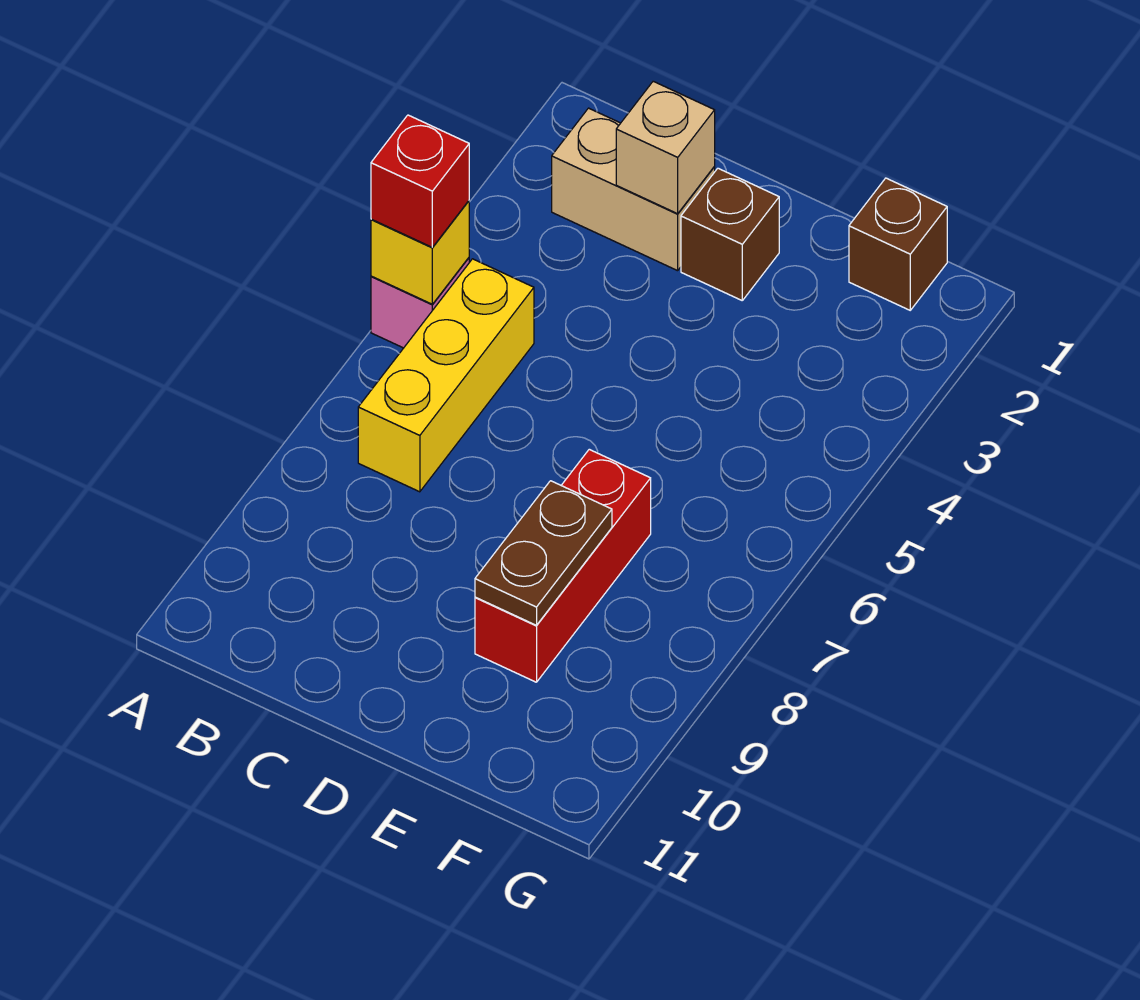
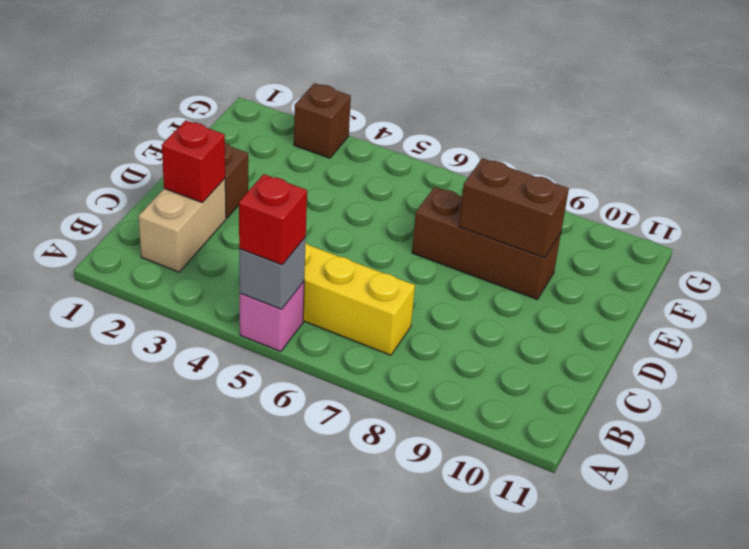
yellow 1x1 brick [371,201,469,304] -> grey 1x1 brick [239,237,306,309]
tan 1x1 brick [616,81,715,214] -> red 1x1 brick [162,120,225,203]
red 1x3 brick [475,449,651,682] -> brown 1x3 brick [412,187,561,299]
brown 1x2 plate [475,481,612,625] -> brown 1x2 brick [459,158,569,258]
brown 1x1 brick [849,178,947,310] -> brown 1x1 brick moved to [294,83,351,158]

